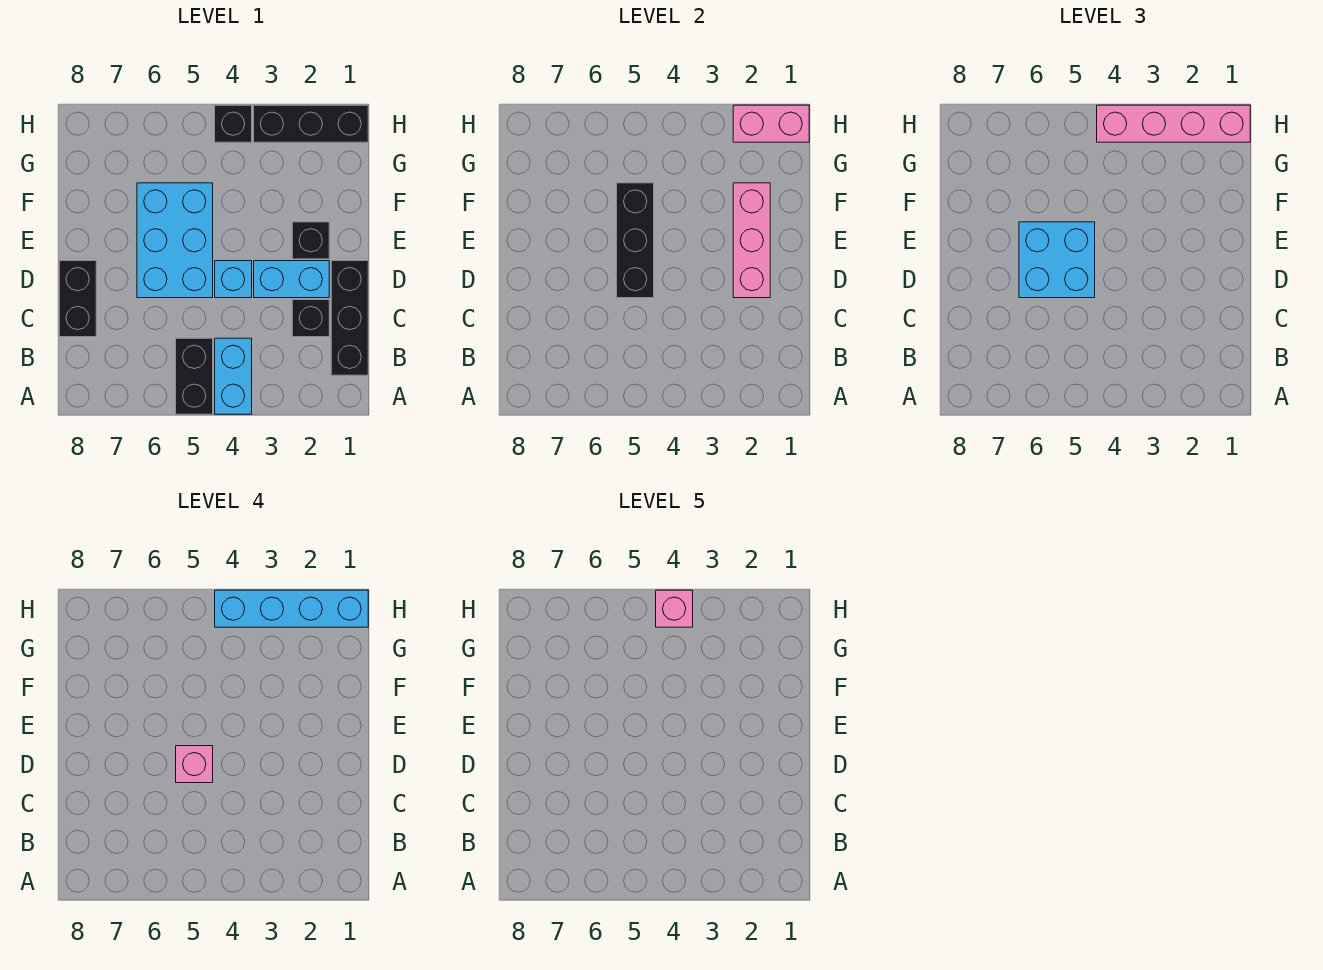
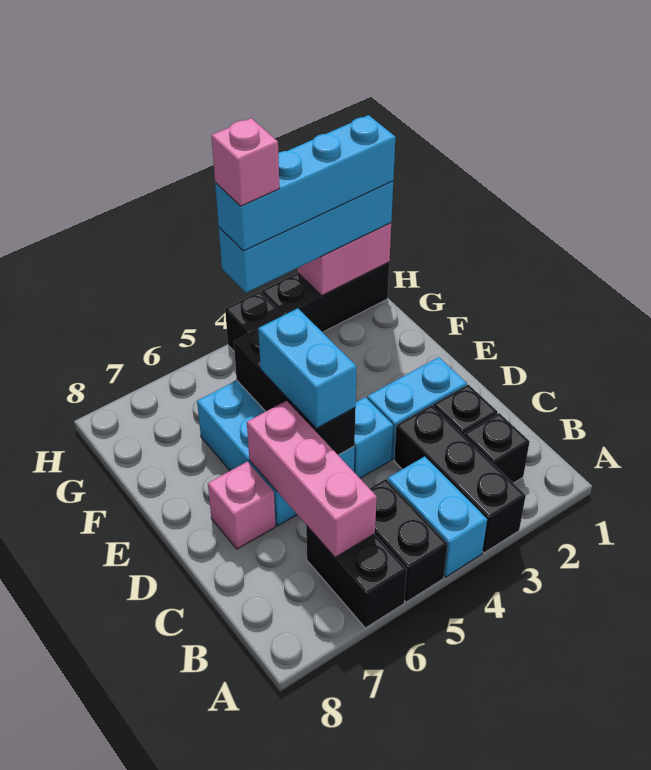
black 1x3 brick [331,261,368,375] -> black 1x3 brick moved to [394,405,526,553]
black 1x2 brick [59,261,96,337] -> black 1x2 brick moved to [306,525,407,628]
pink 1x3 brick [733,183,770,298] -> pink 1x3 brick moved to [247,401,377,557]
cyan 2x2 brick [1019,222,1095,298] -> cyan 1x2 brick [258,308,357,429]
pink 1x1 brick [176,746,213,783] -> pink 1x1 brick moved to [208,462,276,549]
black 1x1 brick [292,222,329,259] -> black 1x1 brick moved to [464,413,530,483]
pink 1x4 brick [1097,105,1250,142] -> cyan 1x4 brick [219,181,393,293]

